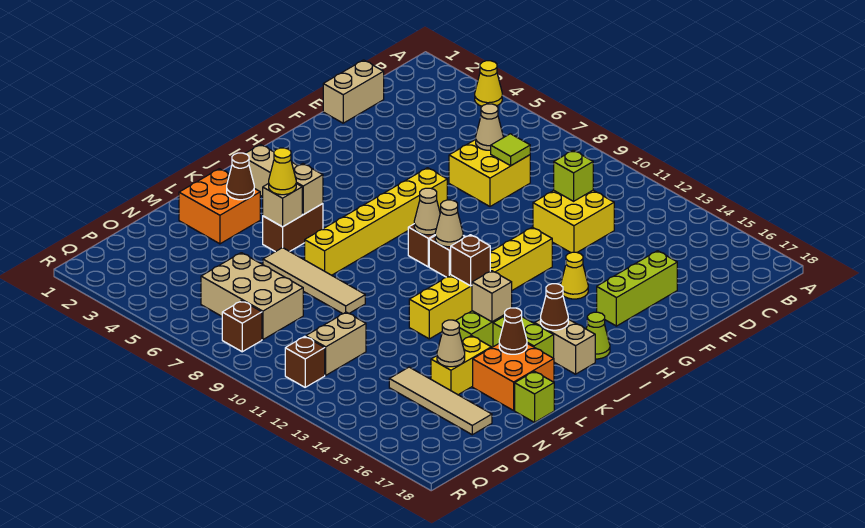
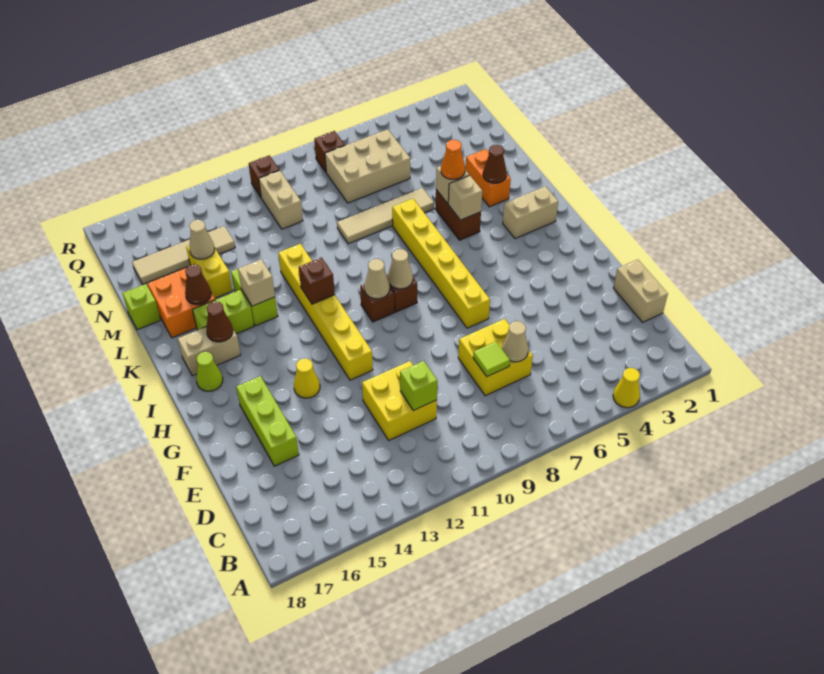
orange 2x2 brick [179,169,260,244] -> orange 1x2 brick [466,149,511,207]
yellow 1x1 cone [269,148,296,195] -> orange 1x1 cone [441,140,465,180]

